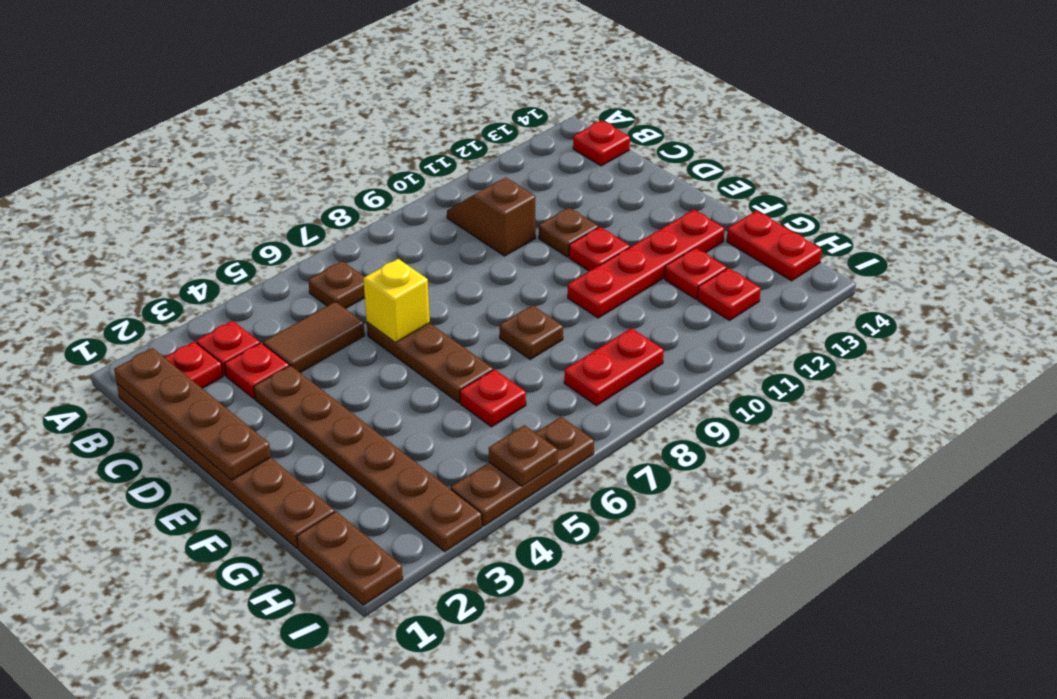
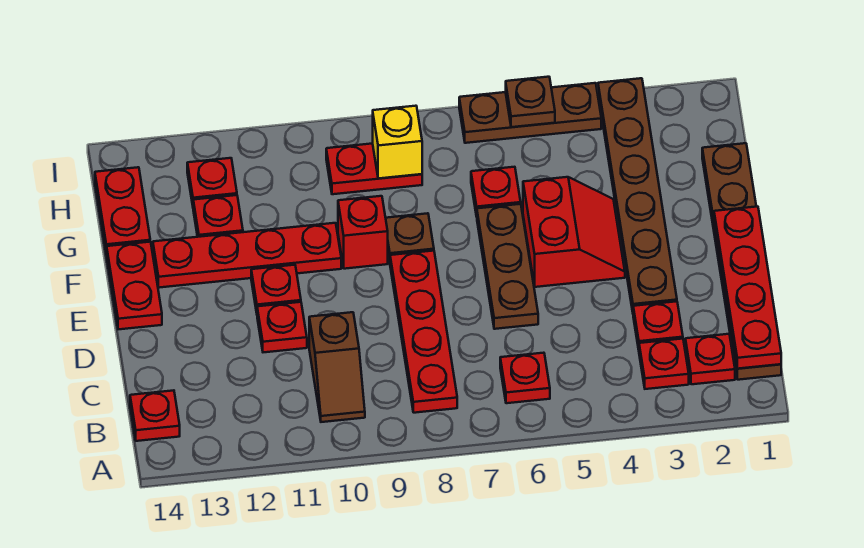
brown 1x4 plate [114,348,271,480] -> red 1x4 plate [714,207,781,369]
brown 1x1 plate [308,261,365,309] -> red 1x1 plate [500,353,550,403]
none -> red 1x4 plate [390,251,457,413]
brown 1x2 tile [263,302,365,373] -> none
yellow 1x1 brick [363,259,430,342] -> yellow 1x1 brick moved to [373,106,422,179]
brown 1x1 plate [539,208,598,257] -> red 1x1 plate [257,302,307,352]
none -> red 2x2 slope [523,177,625,287]
none -> red 1x2 plate [107,242,162,329]
none -> red 1x1 brick [338,196,388,269]
brown 1x2 plate [297,512,403,605] -> none

